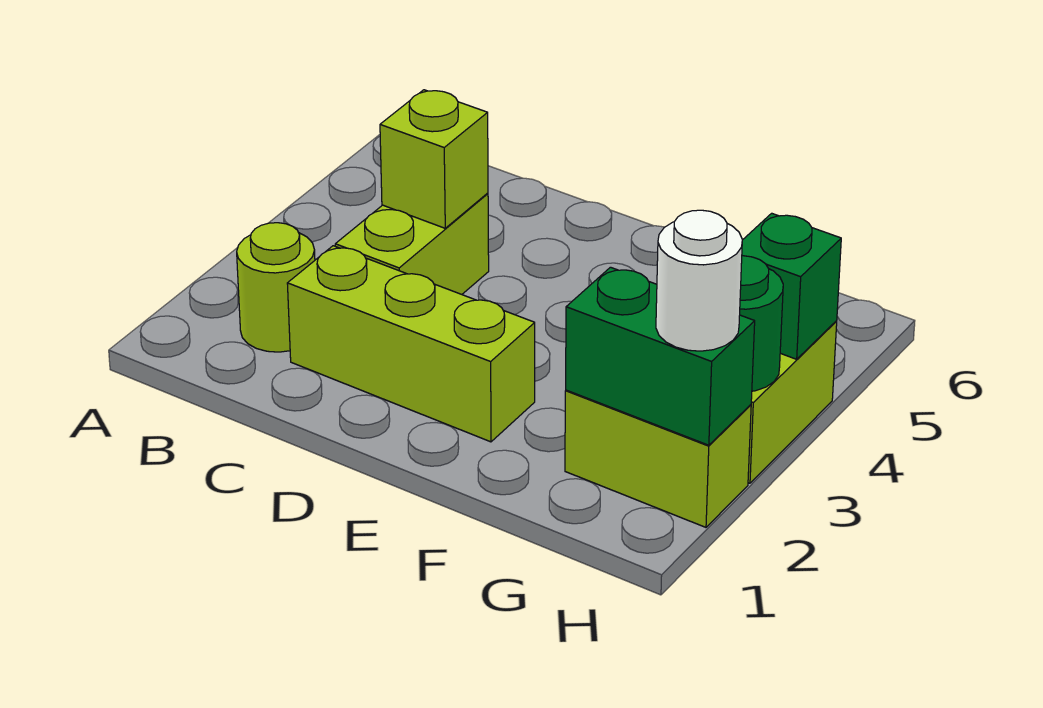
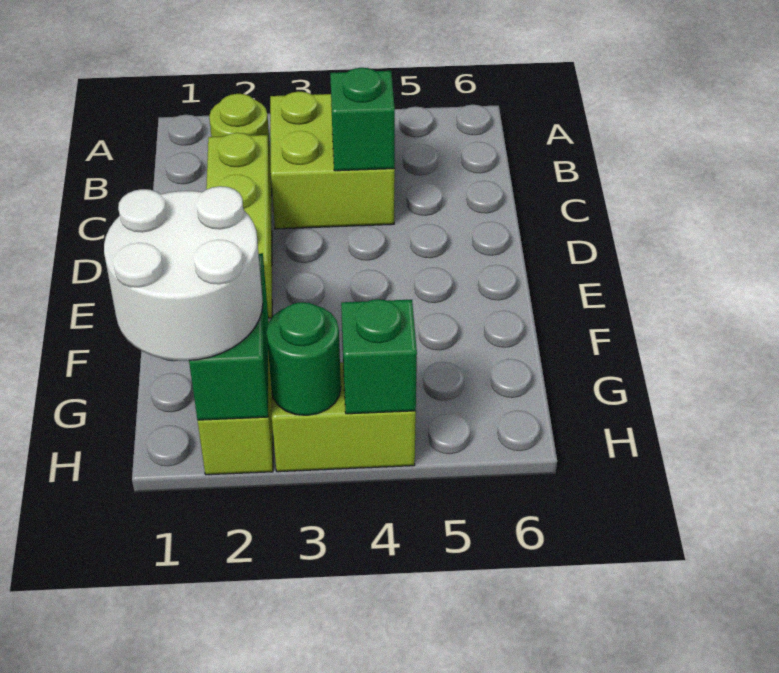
lime 1x2 brick [335,193,489,294] -> lime 2x2 brick [270,91,395,229]
lime 1x1 brick [380,90,488,228] -> green 1x1 brick [330,68,395,171]
white 1x1 round brick [656,210,742,351] -> white 2x2 round brick [104,186,263,361]

